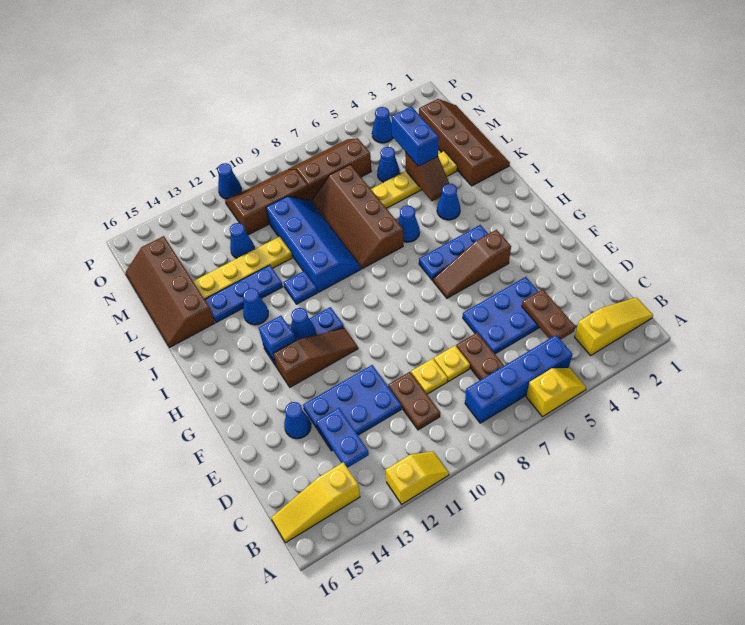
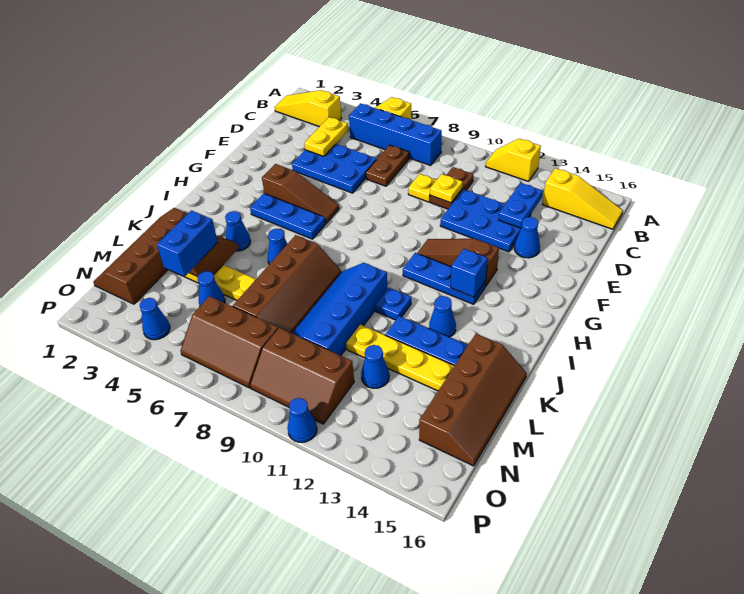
brown 1x2 plate [522,289,575,340] -> yellow 1x2 plate [304,117,348,156]
yellow 1x1 plate [434,346,470,381] -> yellow 1x1 plate moved to [430,174,463,203]
blue 1x1 cone [291,308,316,341] -> none

